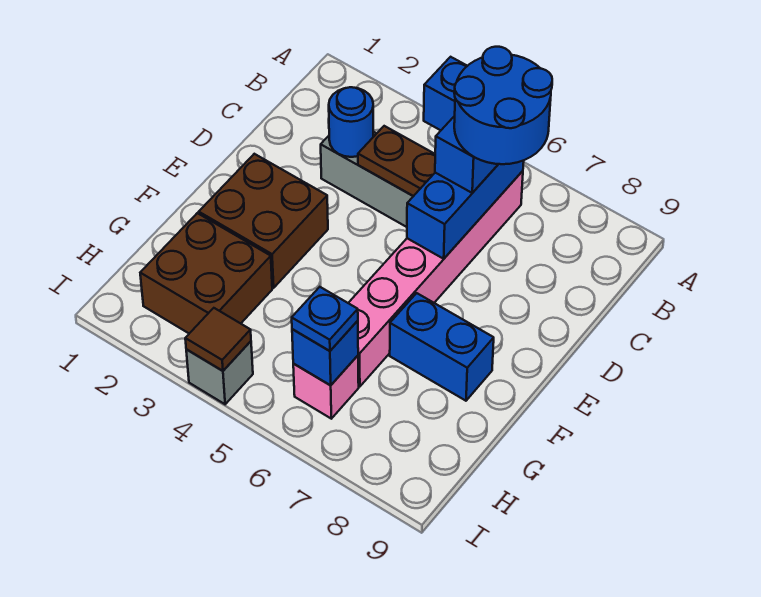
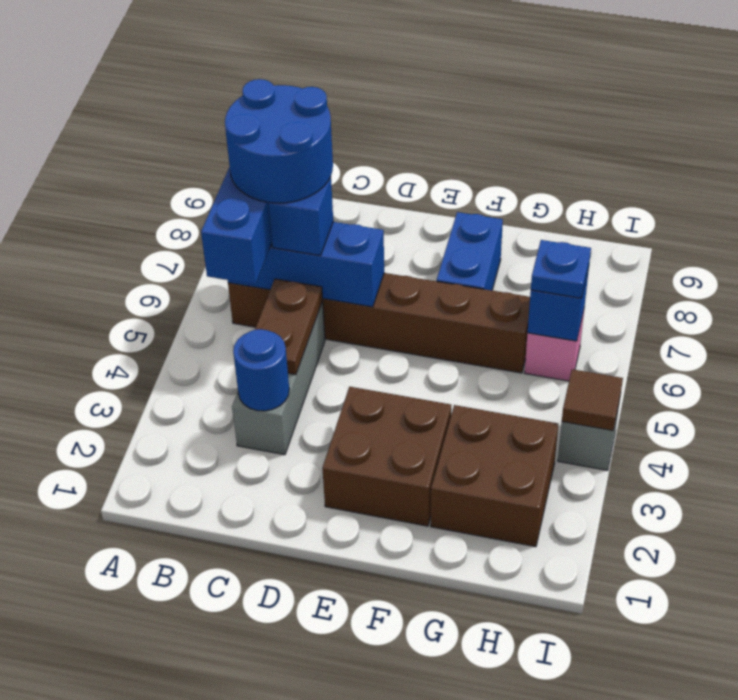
pink 1x6 brick [349,171,523,387] -> brown 1x6 brick [228,273,530,373]

